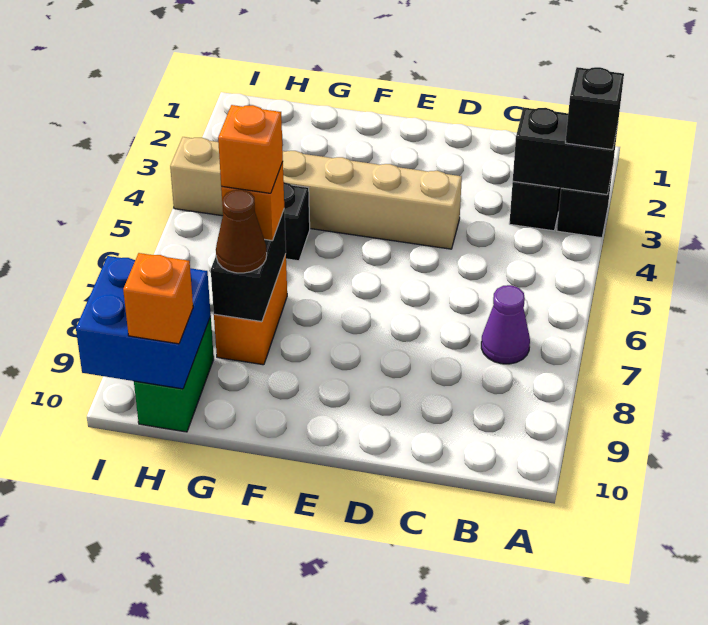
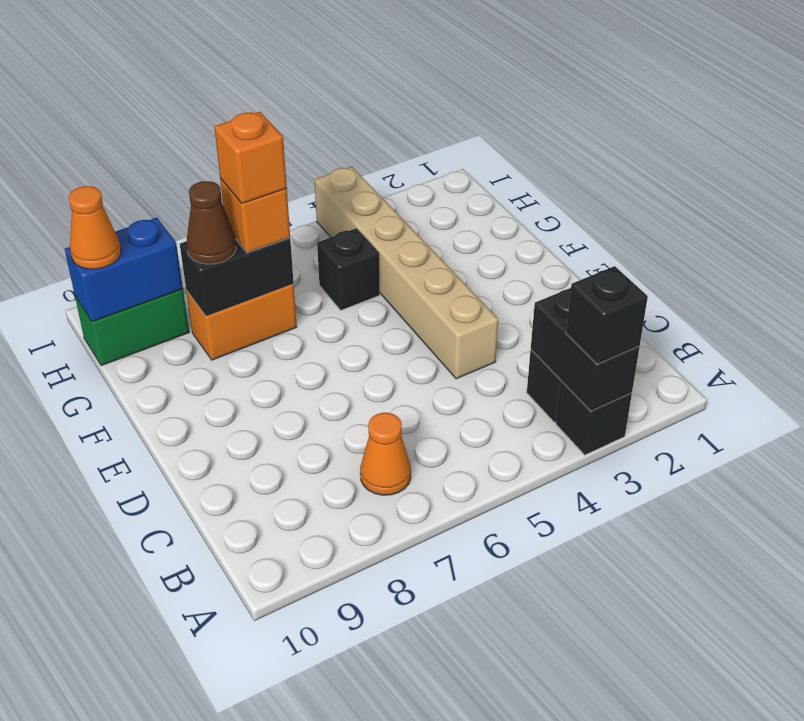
purple 1x1 cone [481,285,530,364] -> orange 1x1 cone [360,413,411,495]
blue 2x2 brick [76,256,211,389] -> blue 1x2 brick [65,218,183,322]
orange 1x1 brick [123,253,193,344] -> orange 1x1 cone [69,186,121,269]

